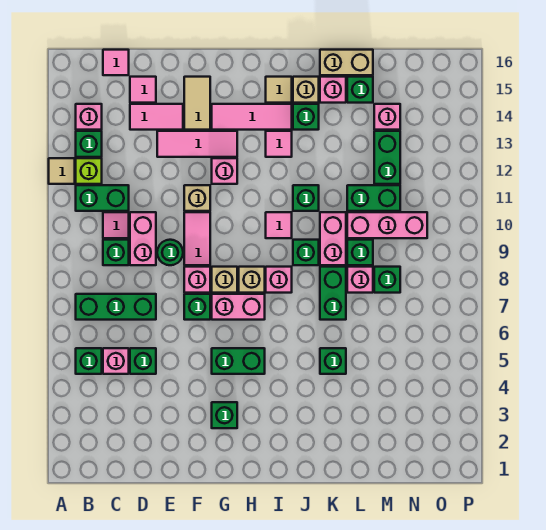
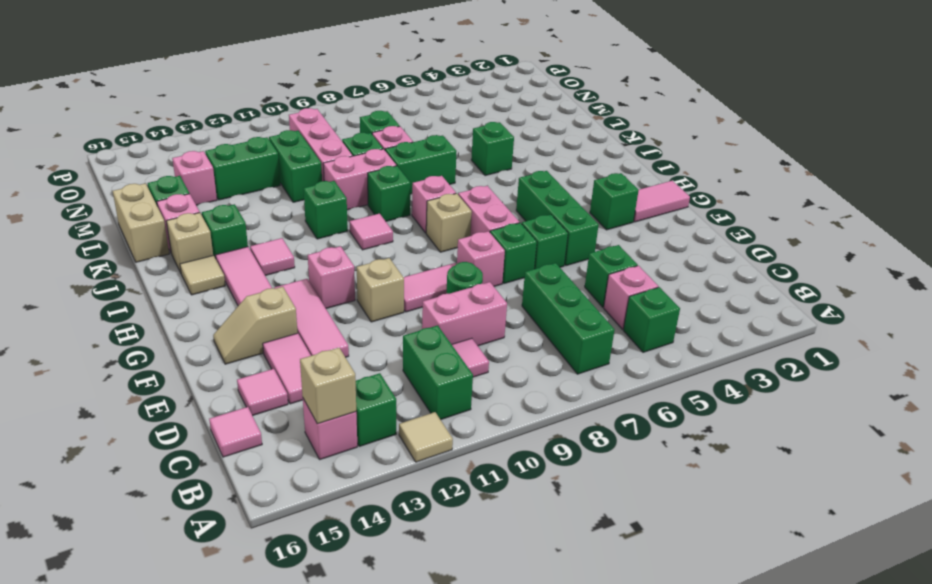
lime 1x1 brick [76,158,102,184] -> none
green 1x1 brick [103,240,129,265] -> green 1x1 brick moved to [522,215,568,269]
tan 1x2 tile [184,77,210,130] -> tan 1x2 slope [213,287,298,364]
none -> pink 1x2 tile [634,181,690,222]
green 1x2 brick [212,348,265,374] -> green 1x3 brick [516,171,599,266]
tan 1x1 brick [212,267,237,293] -> tan 1x1 brick moved to [300,348,356,424]

